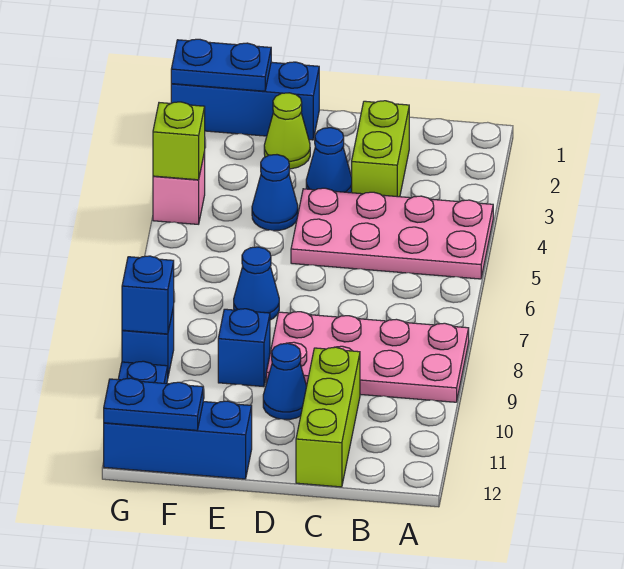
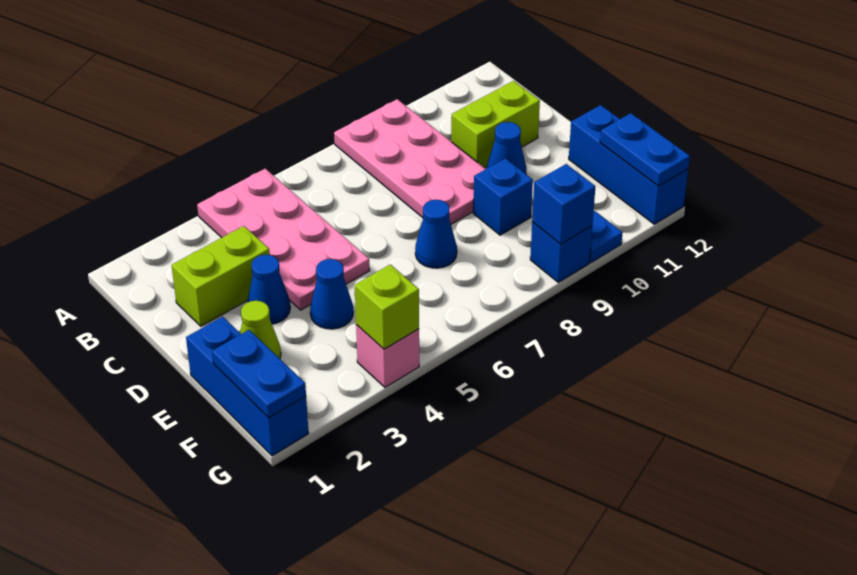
lime 1x3 brick [296,347,360,487] -> lime 1x2 brick [451,81,540,168]

